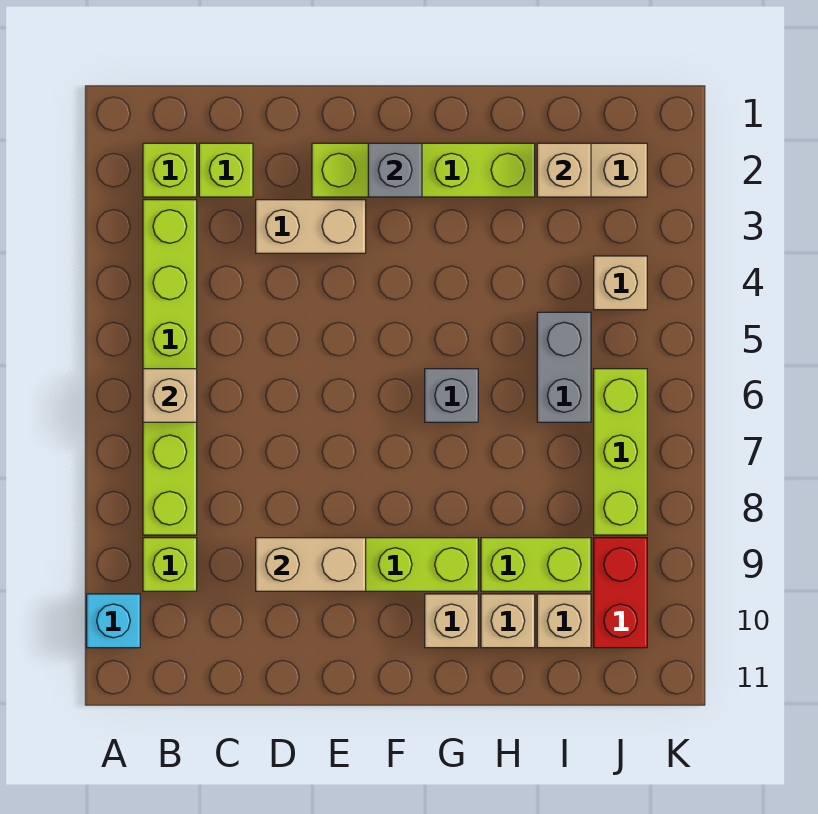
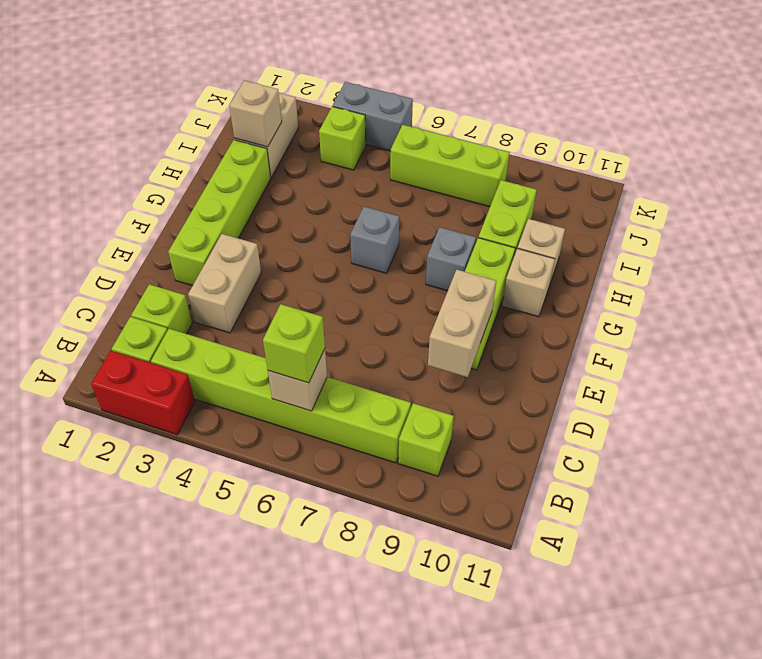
cyan 1x1 brick [87,594,140,648] -> none
none -> lime 1x1 brick [263,304,325,383]
grey 1x1 brick [368,143,422,197] -> grey 1x1 brick moved to [426,227,476,291]
grey 1x2 brick [537,312,591,422] -> grey 1x2 brick moved to [333,82,413,151]
tan 1x1 brick [537,594,591,648] -> none
tan 1x1 brick [594,256,647,310] -> lime 1x1 brick [319,106,366,170]
red 1x2 brick [594,538,647,648] -> red 1x2 brick moved to [91,351,195,434]

